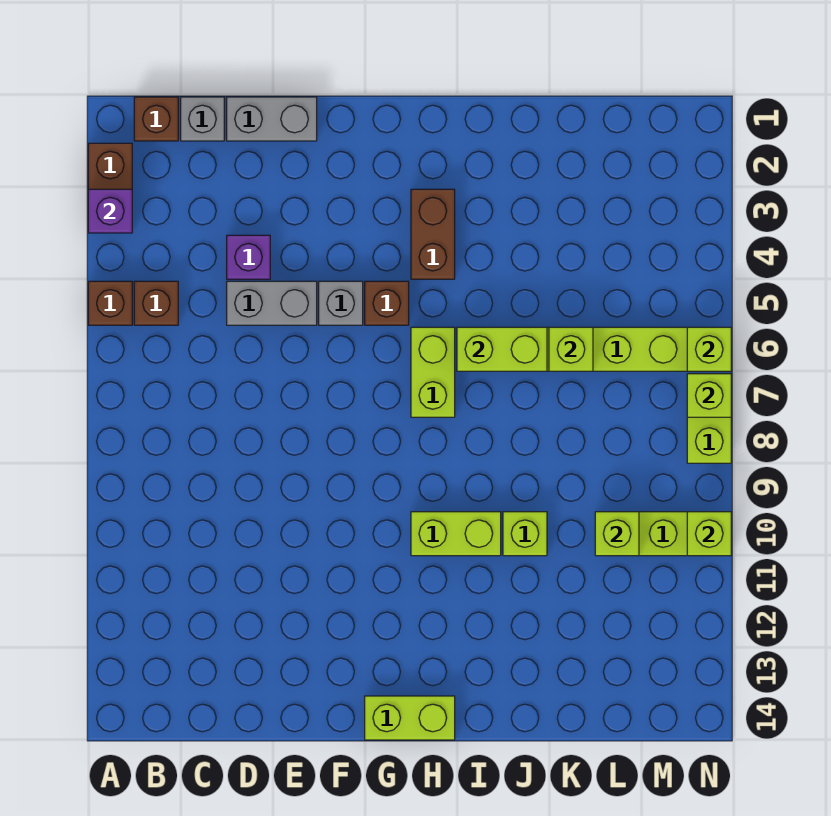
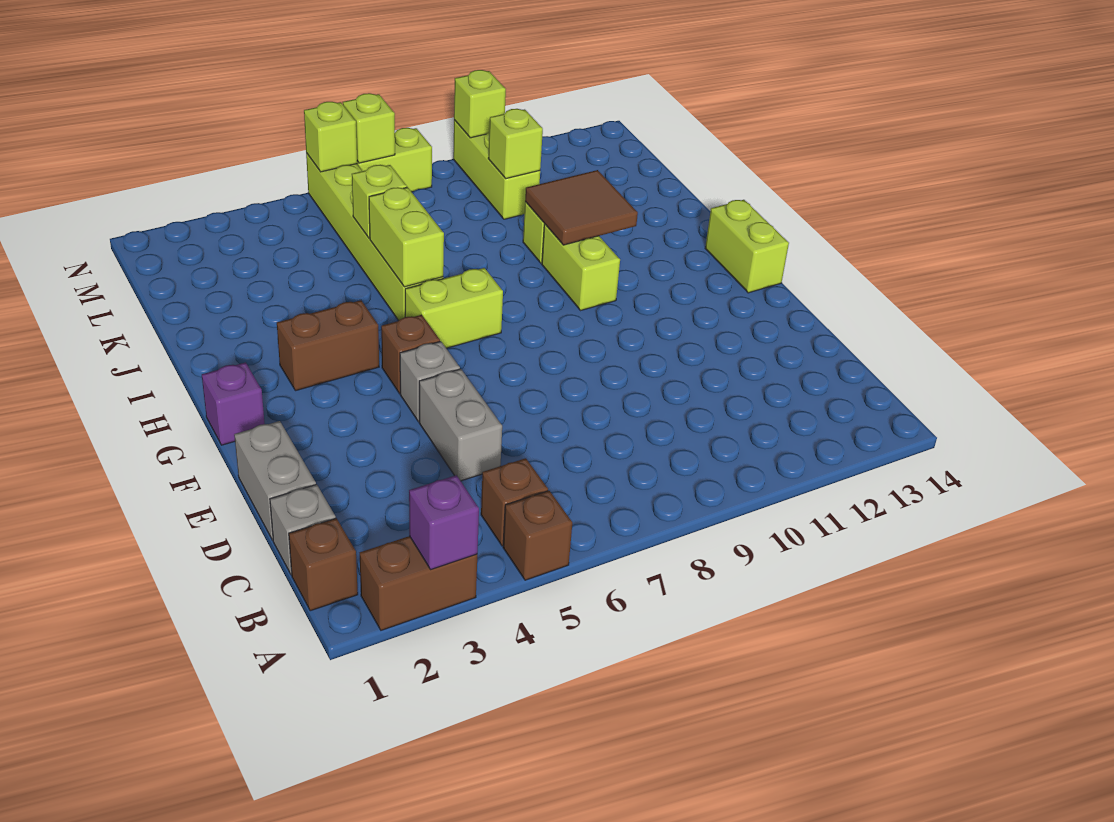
purple 1x1 brick [227,235,270,279] -> purple 1x1 brick moved to [202,362,265,445]
none -> brown 2x2 tile [525,170,638,245]

